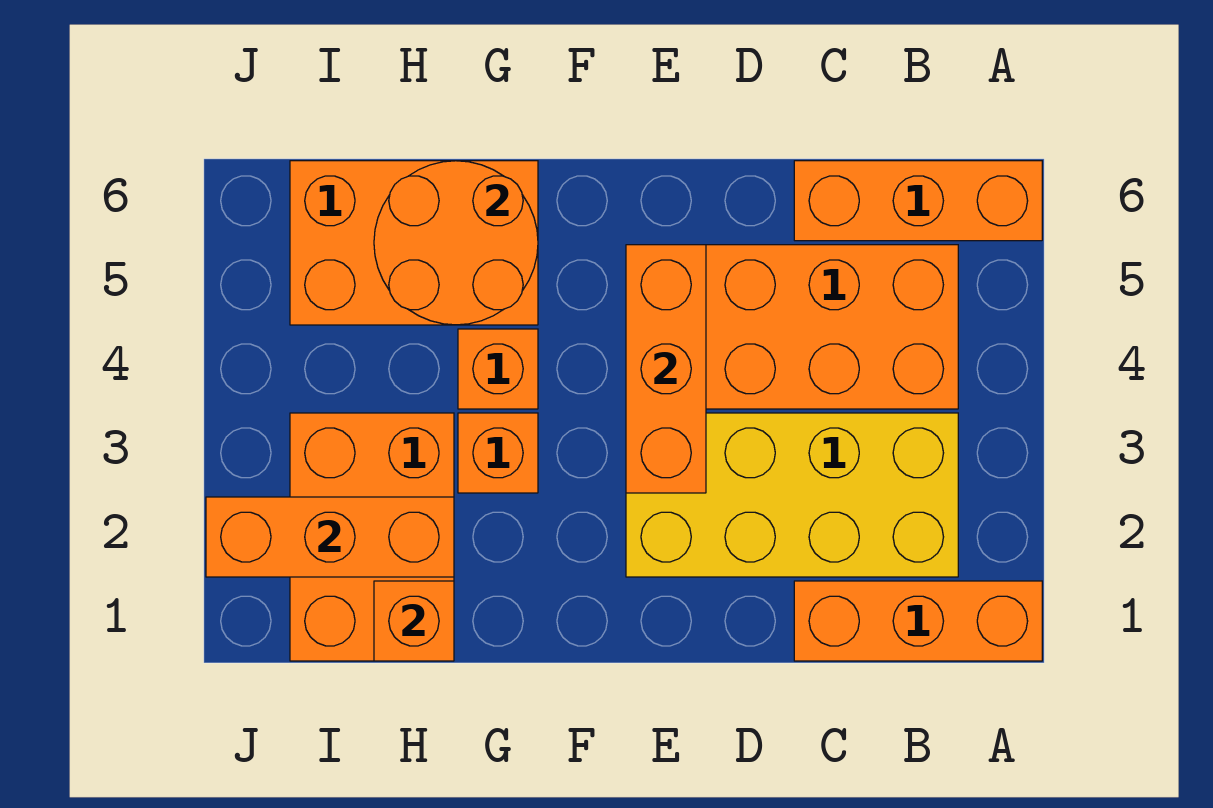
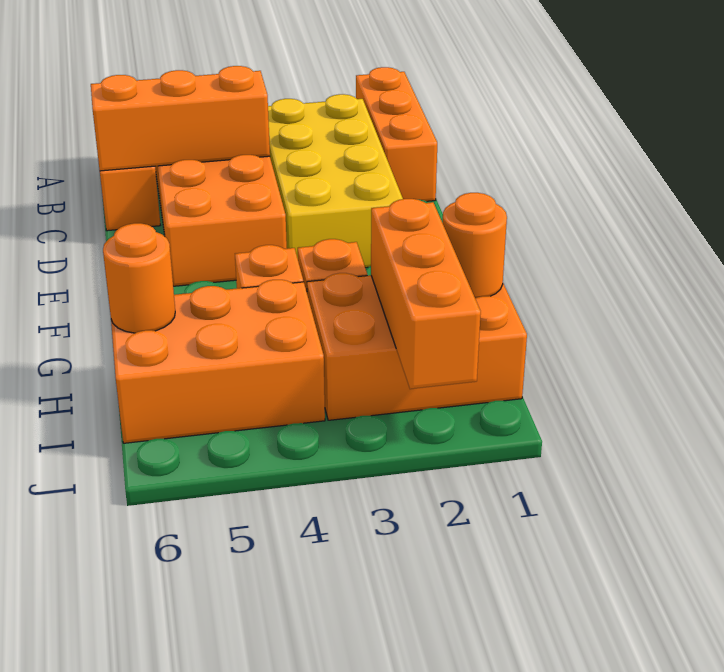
orange 1x3 brick [626,245,706,493] -> orange 1x3 brick moved to [91,66,270,171]
orange 2x3 brick [290,161,538,325] -> orange 2x3 brick turned to [111,280,325,443]
orange 2x2 round brick [374,161,538,325] -> orange 1x1 round brick [103,223,175,333]
orange 1x1 brick [374,581,454,661] -> orange 1x1 round brick [443,193,507,298]

